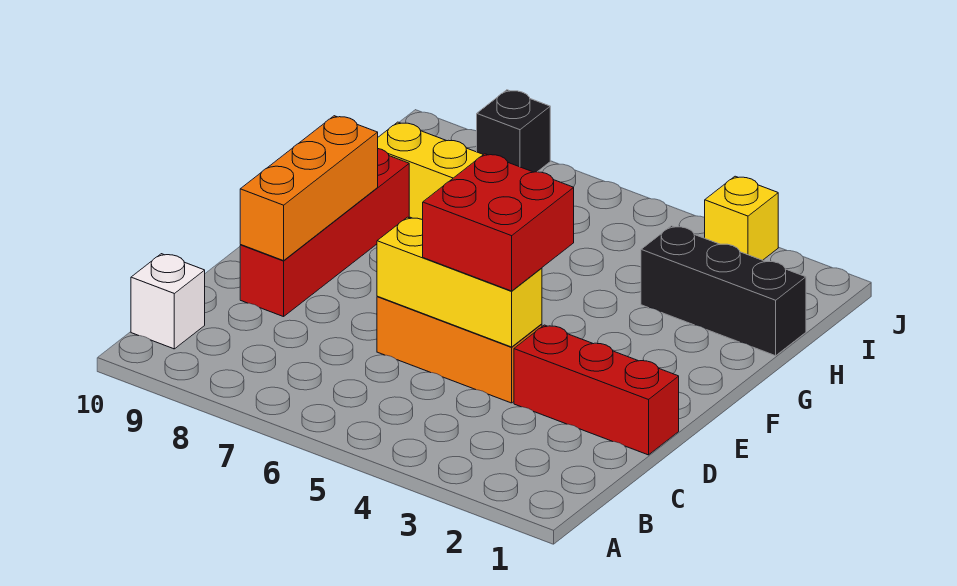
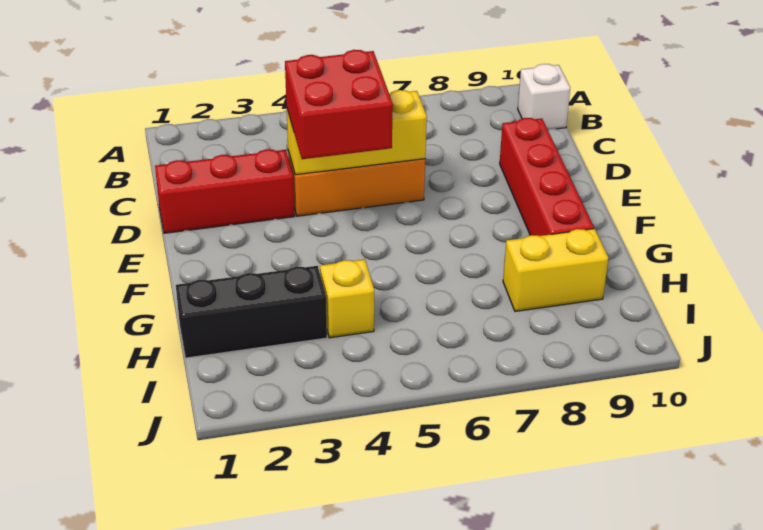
orange 1x3 brick [240,116,378,261] -> none
yellow 1x1 brick [705,176,778,260] -> yellow 1x1 brick moved to [320,259,374,338]
black 1x1 brick [477,90,550,172] -> none

